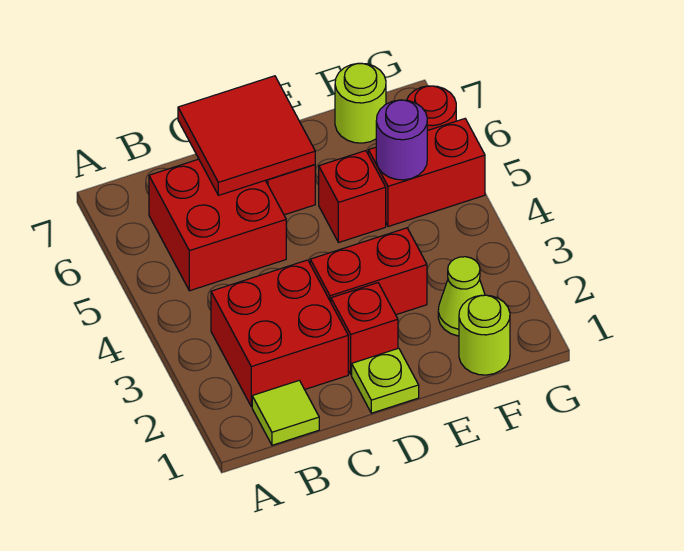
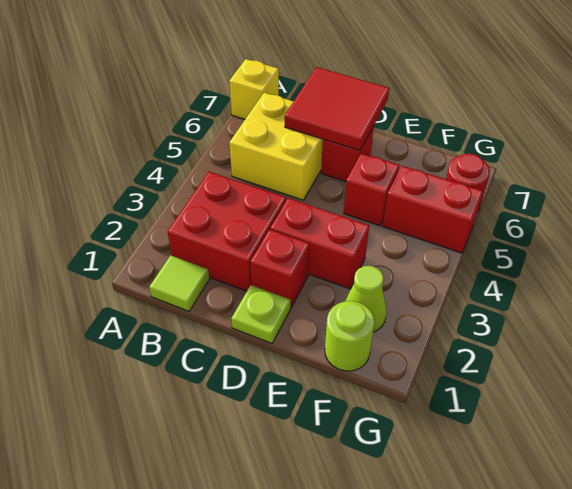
none -> yellow 1x1 brick [229,59,279,119]
red 2x2 brick [149,159,286,291] -> yellow 2x2 brick [229,93,323,200]
purple 1x1 round brick [376,100,427,180] -> none
lime 1x1 round brick [335,63,386,143] -> none

